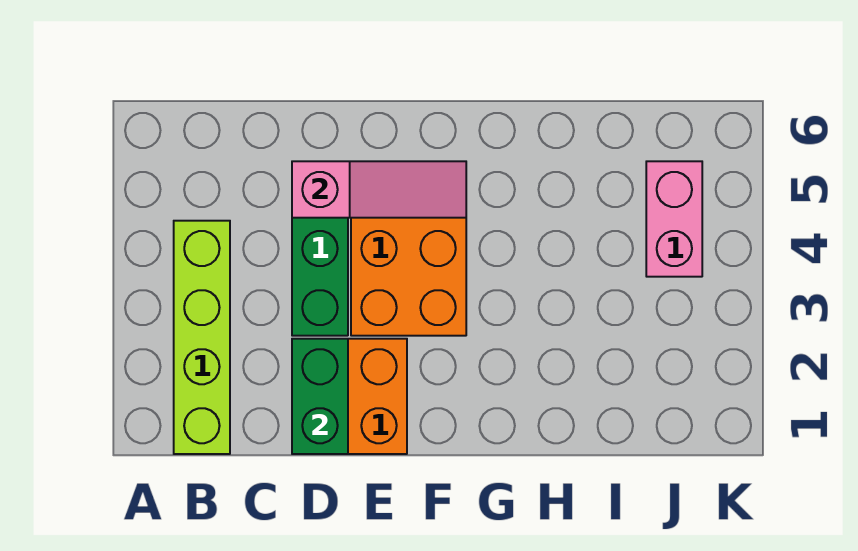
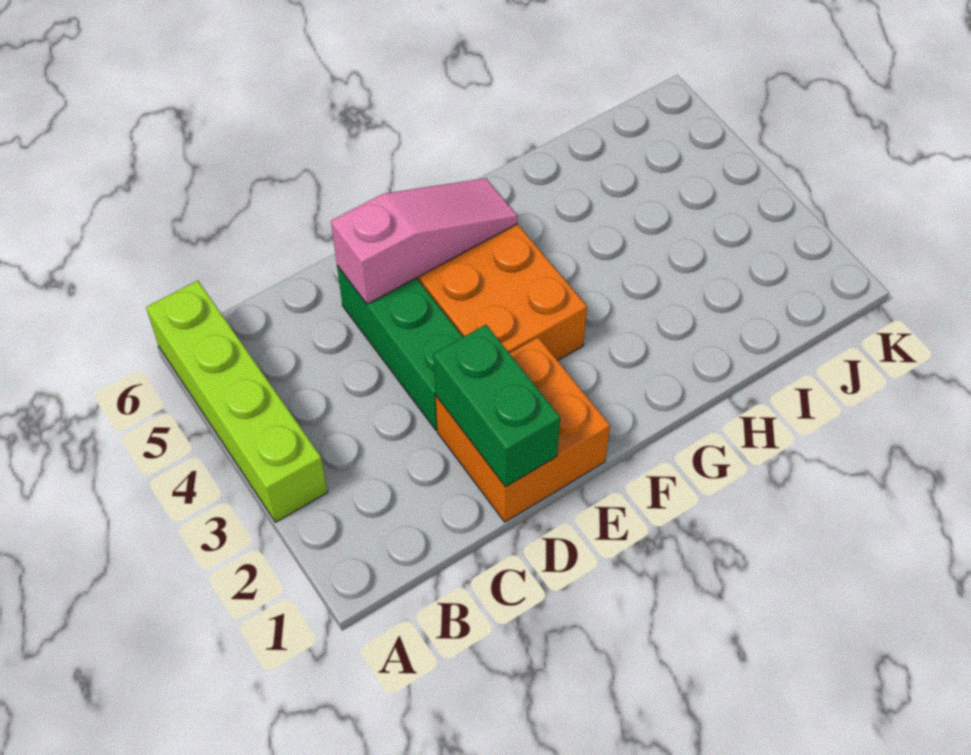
lime 1x4 brick [174,221,230,454] -> lime 1x4 brick moved to [146,281,328,522]
pink 1x2 brick [646,161,702,277] -> none

